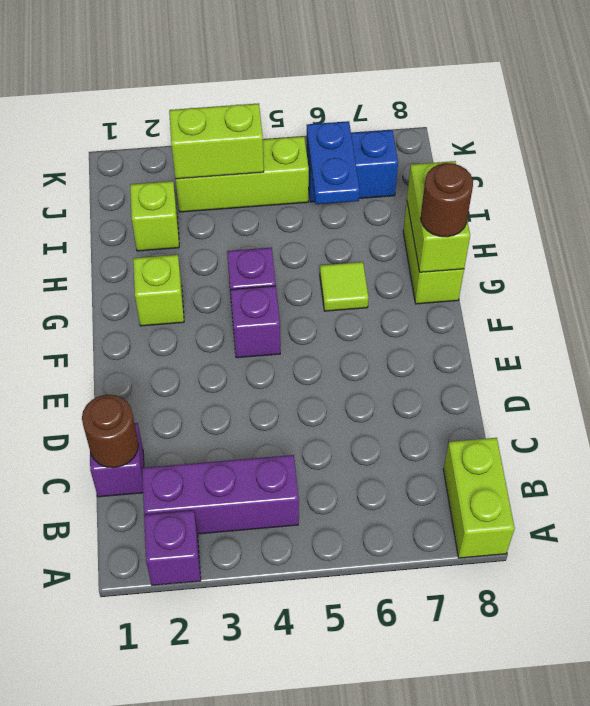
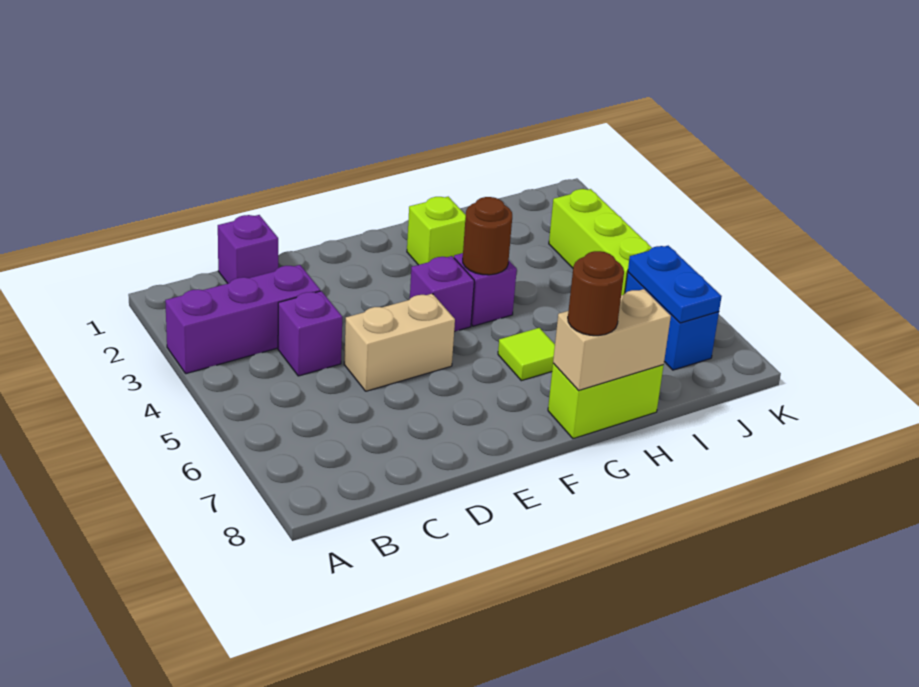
purple 1x1 brick [144,510,201,585] -> purple 1x1 brick moved to [278,291,342,376]
lime 1x2 brick [443,438,515,558] -> none
purple 1x3 brick [142,455,299,534] -> purple 1x3 brick turned to [165,265,320,374]
brown 1x1 round brick [82,395,139,468] -> brown 1x1 round brick moved to [463,197,512,275]
none -> tan 1x2 brick [344,294,455,391]
lime 1x2 brick [407,161,470,272] -> tan 1x2 brick [553,289,671,390]
lime 1x1 brick [130,181,179,251] -> none
blue 1x2 plate [307,121,360,204] -> blue 1x2 plate turned to [628,246,722,323]
lime 1x2 brick [169,103,264,179] -> none

